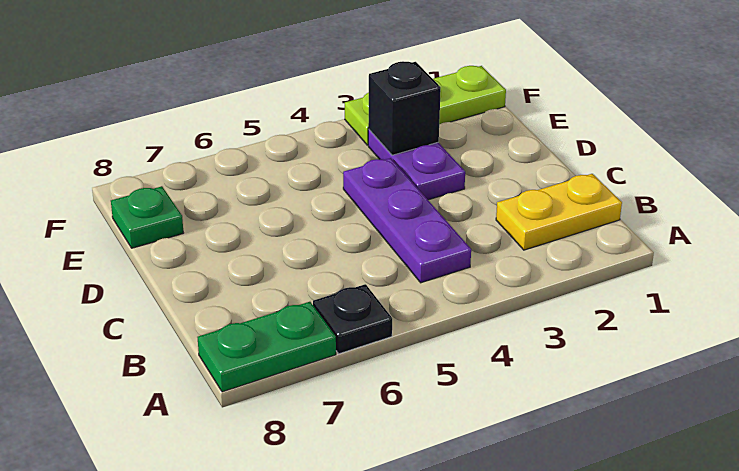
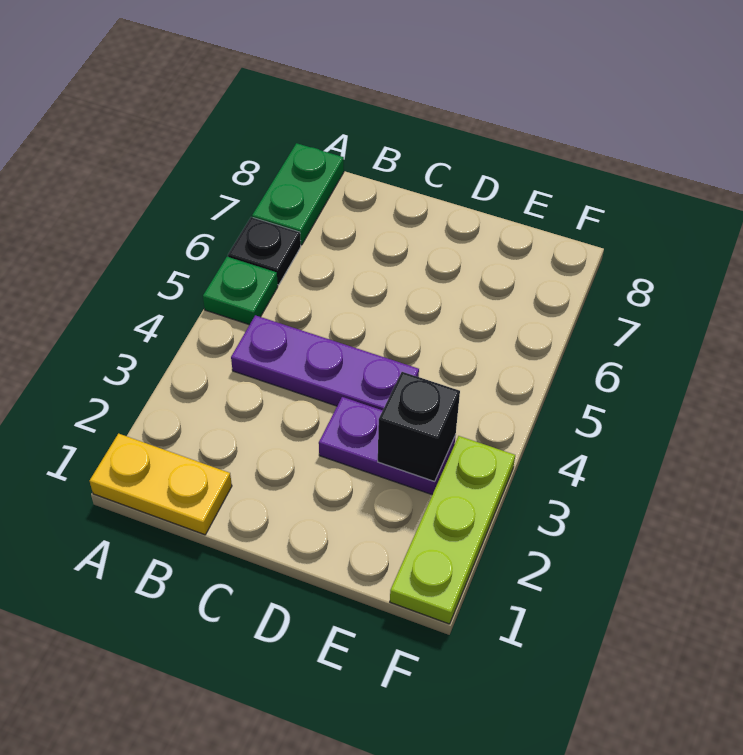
yellow 1x2 plate [496,174,622,250] -> yellow 1x2 plate turned to [89,434,232,535]
green 1x1 plate [111,186,183,248] -> green 1x1 plate moved to [203,257,278,325]

